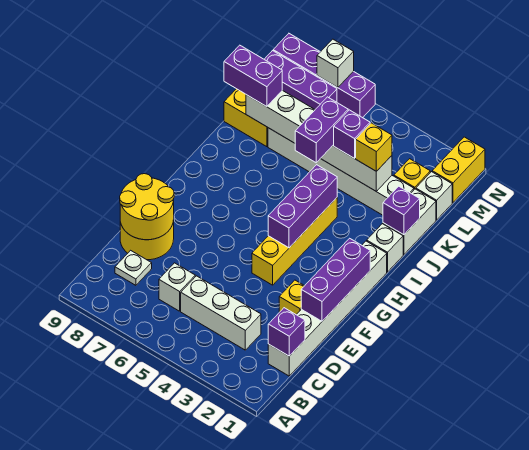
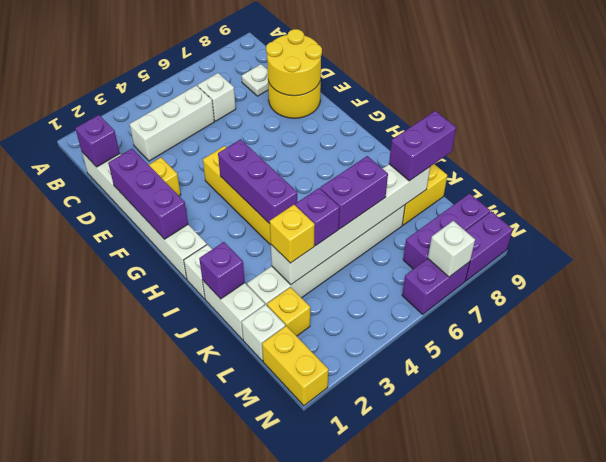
purple 1x2 brick [295,97,348,163] -> purple 1x2 brick turned to [320,156,388,229]

